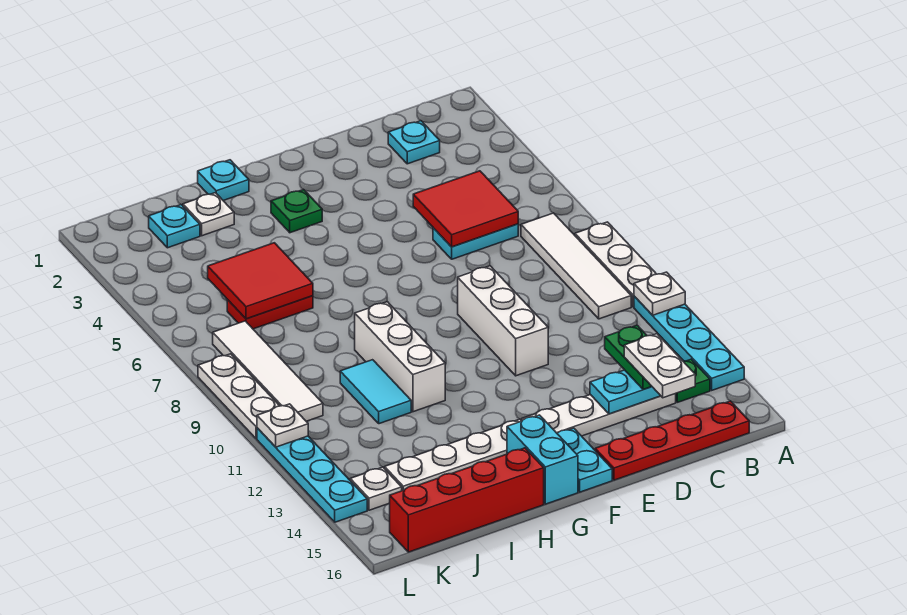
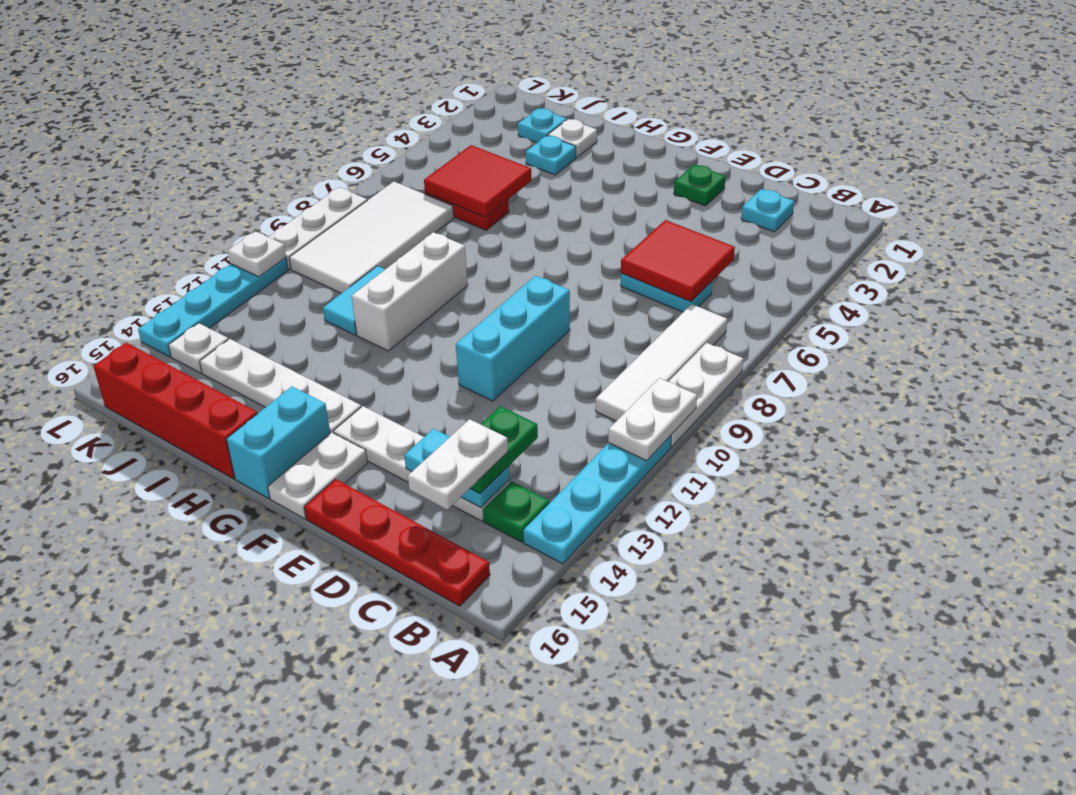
white 1x1 plate [634,272,685,315] -> white 1x2 plate [608,378,697,461]
white 1x3 brick [458,266,548,376] -> cyan 1x3 brick [456,276,570,401]
cyan 1x2 plate [557,428,612,492] -> white 1x2 plate [268,432,367,519]
green 1x1 plate [271,189,322,233] -> green 1x1 plate moved to [674,165,725,206]
cyan 1x1 plate [198,160,249,201] -> cyan 1x1 plate moved to [526,135,576,175]
white 1x4 tile [213,321,323,421] -> white 2x4 tile [289,182,454,293]

